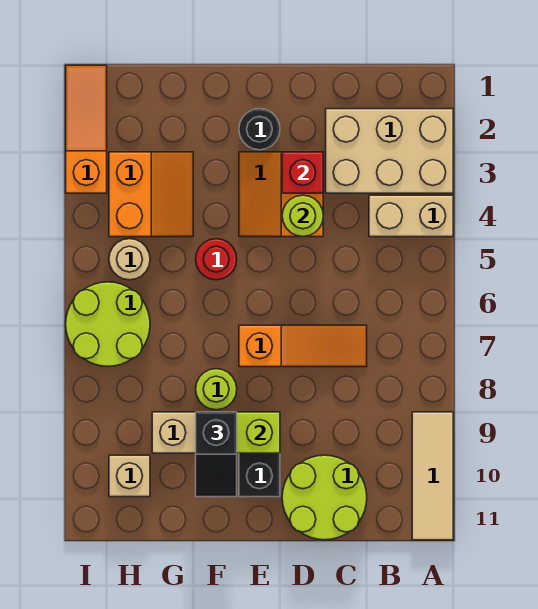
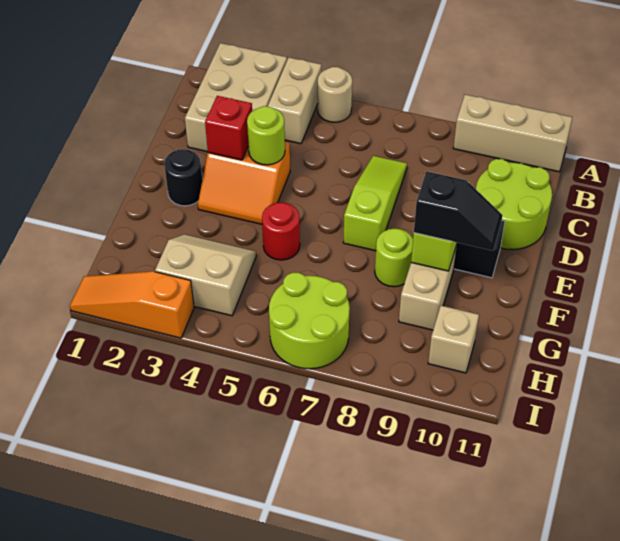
tan 1x3 tile [412,412,453,540] -> tan 1x3 brick [453,95,572,172]
orange 1x3 slope [239,325,367,367] -> lime 1x3 slope [343,156,407,251]
orange 2x2 slope [109,152,193,237] -> tan 2x2 slope [155,234,256,316]
tan 1x1 round brick [109,239,150,280] -> tan 1x1 round brick moved to [318,67,352,122]

